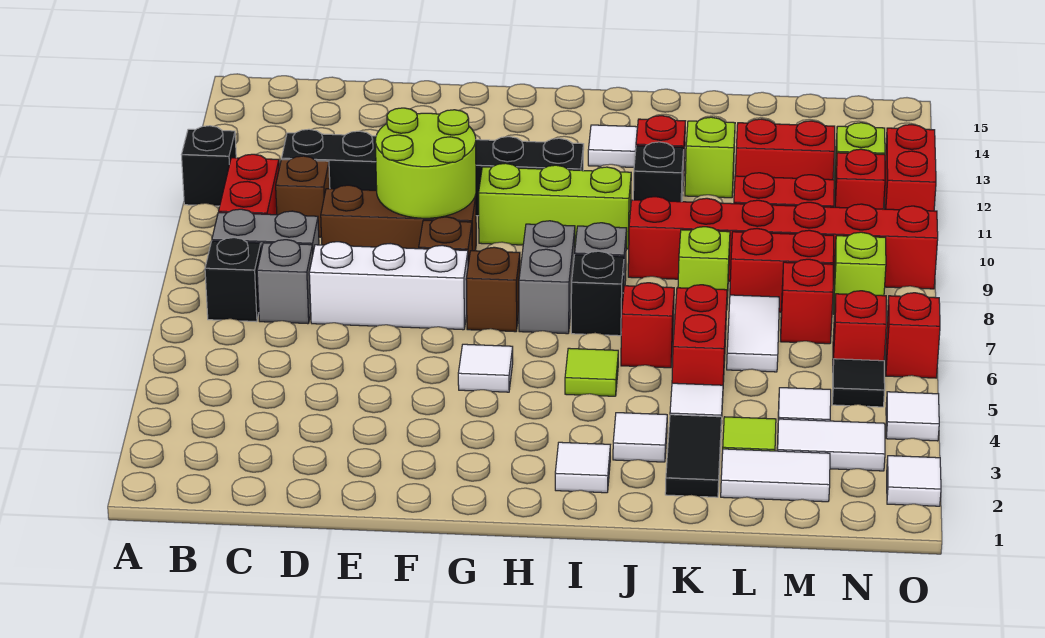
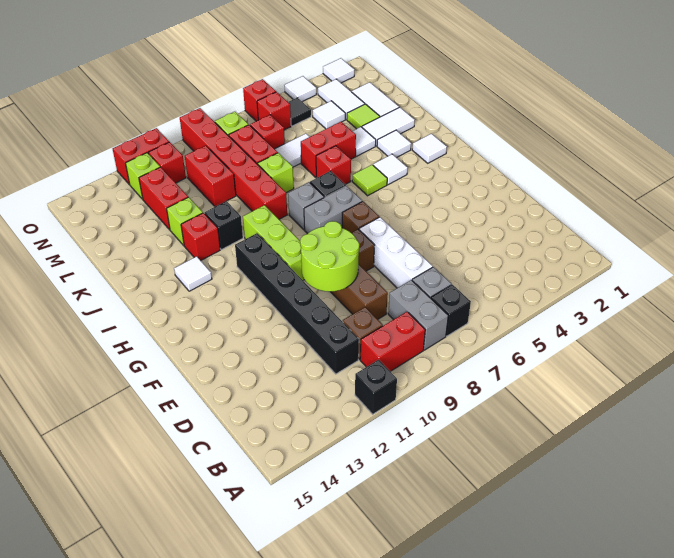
white 1x1 tile [458,344,513,392] -> white 1x1 tile moved to [373,154,408,185]
black 1x2 tile [665,415,722,497] -> white 1x2 tile [362,107,415,146]

